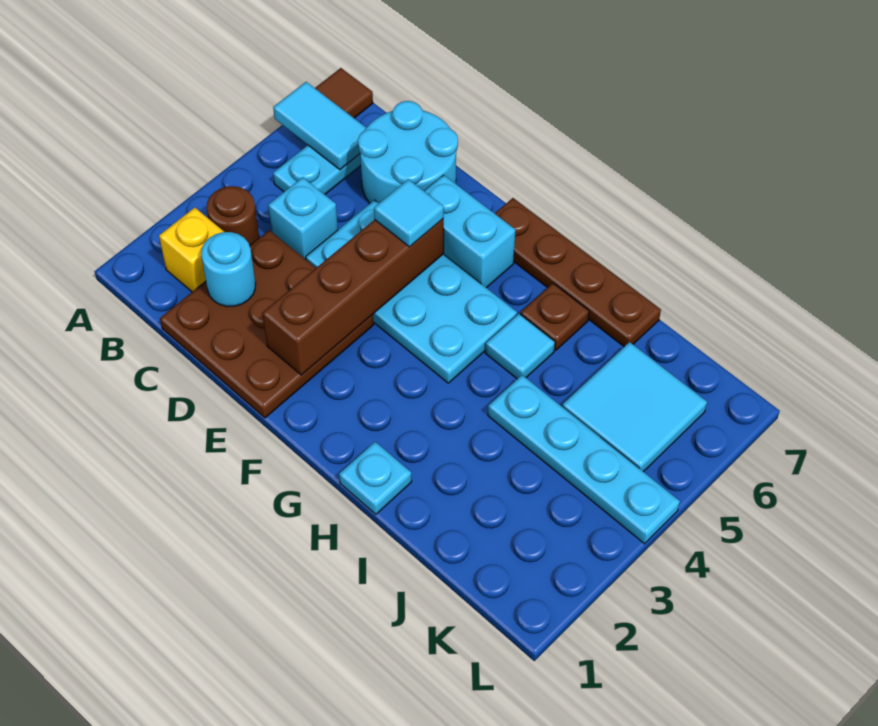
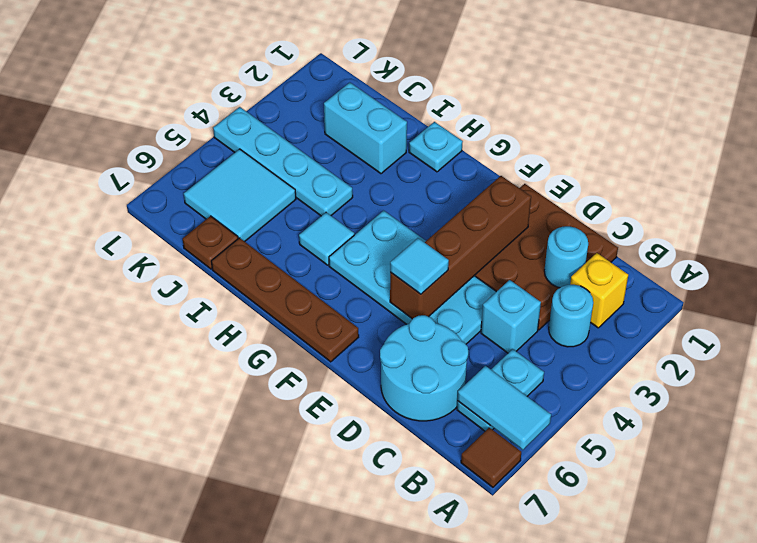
brown 1x1 round brick [207,186,259,246] -> cyan 1x1 round brick [549,285,593,347]
cyan 1x2 brick [424,175,515,288] -> cyan 1x2 brick moved to [324,82,407,174]
brown 1x1 plate [520,283,589,350] -> brown 1x1 plate moved to [183,216,238,269]

